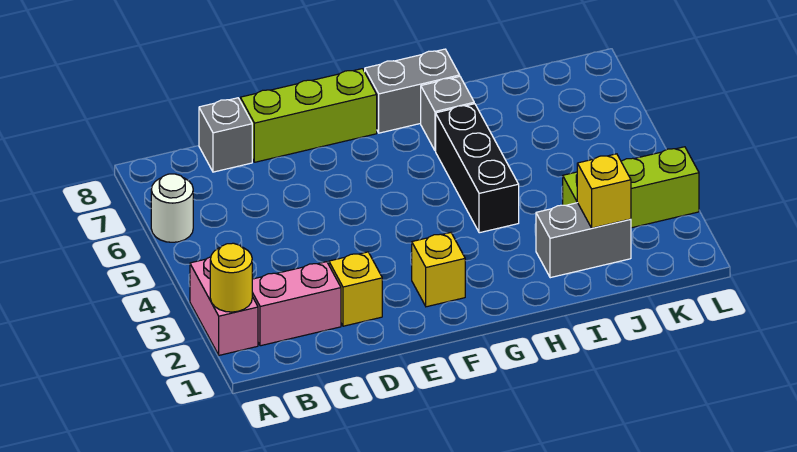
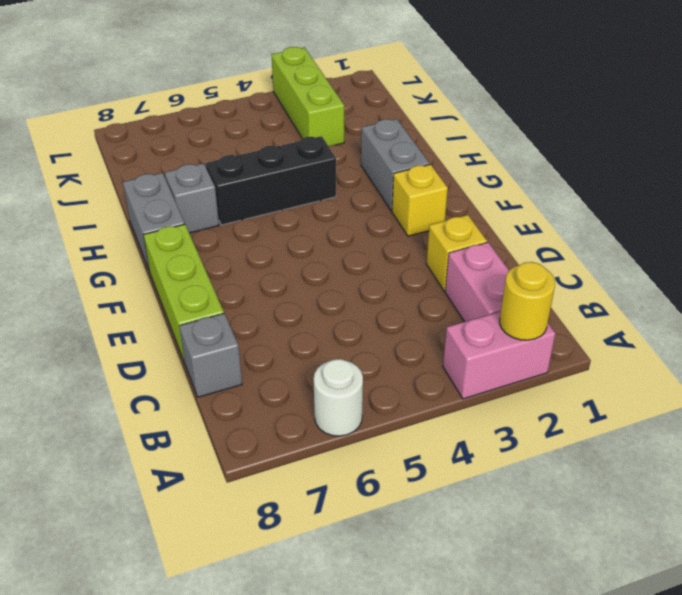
grey 1x2 brick [536,203,631,278] -> grey 1x2 brick moved to [361,119,430,211]
yellow 1x1 brick [577,154,631,228] -> none

